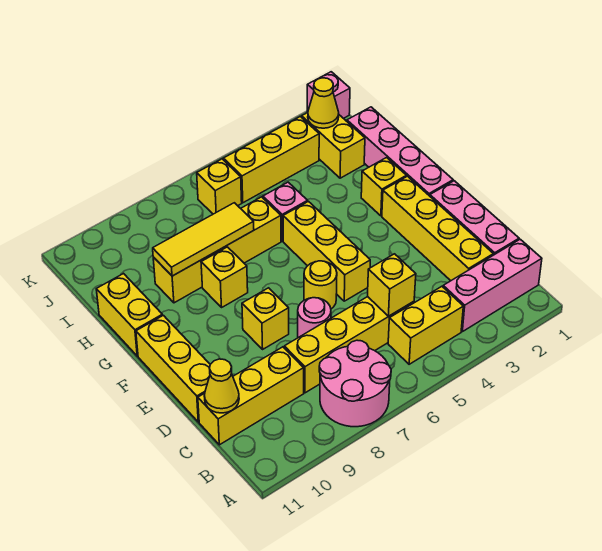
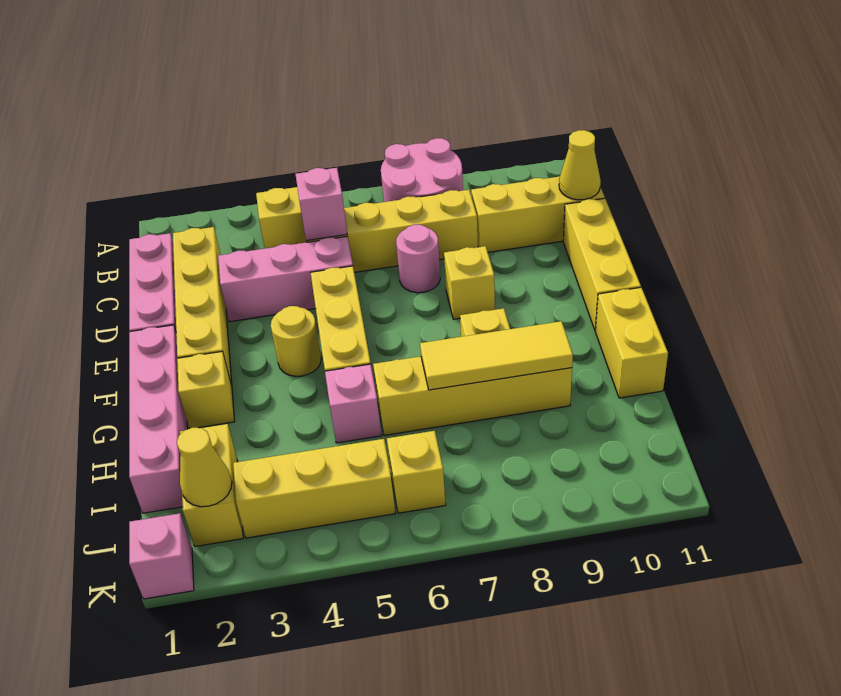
pink 1x3 brick [443,239,542,332] -> pink 1x3 brick moved to [218,237,353,322]
yellow 1x1 brick [368,254,416,316] -> pink 1x1 brick [296,168,347,241]
yellow 1x1 round brick [304,261,337,309] -> yellow 1x1 round brick moved to [271,306,321,376]

